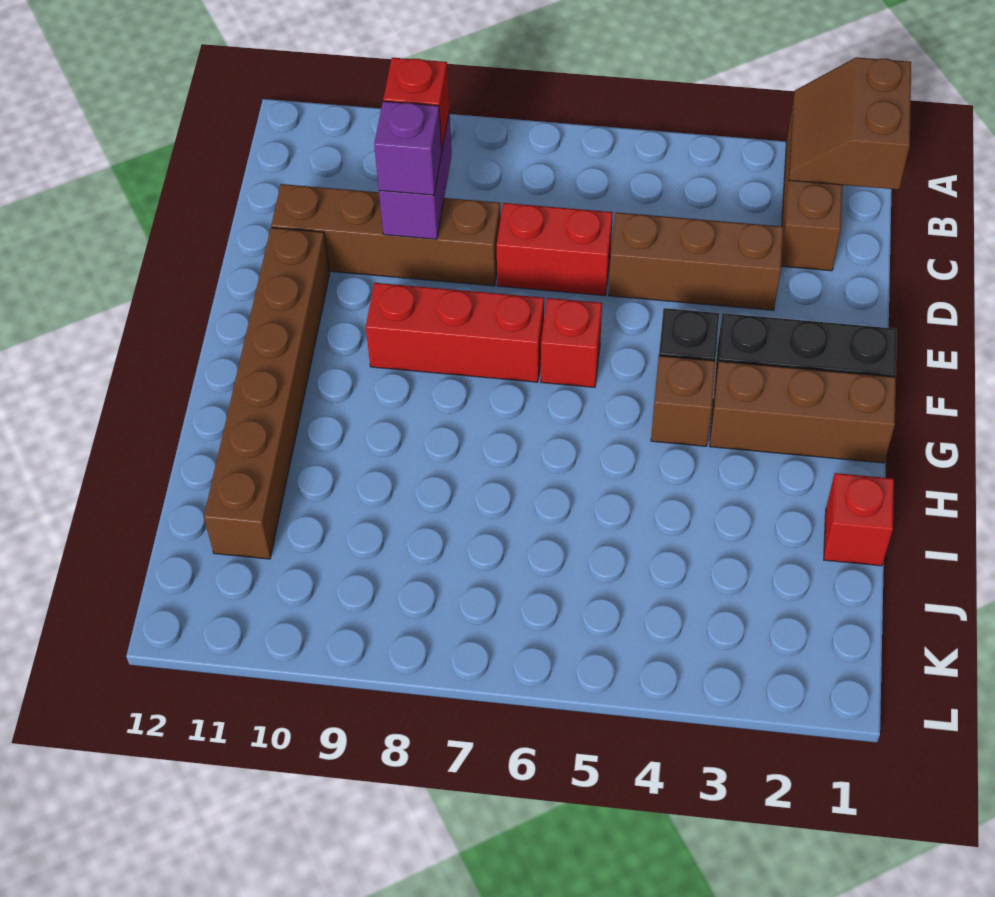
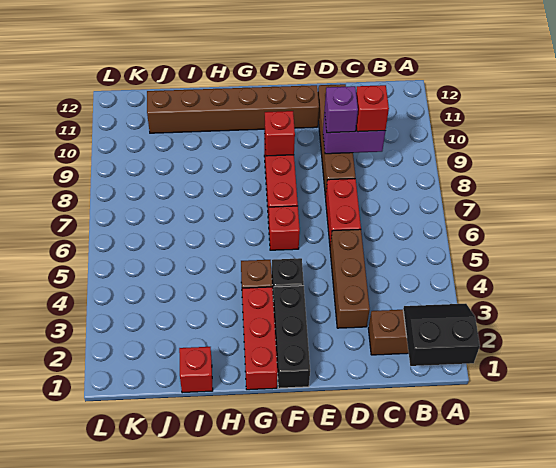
brown 2x2 slope [789,57,911,190] -> black 2x2 slope [403,304,480,366]
none -> red 1x1 brick [264,111,295,156]
brown 1x3 brick [710,361,896,463] -> red 1x3 brick [242,287,277,390]

